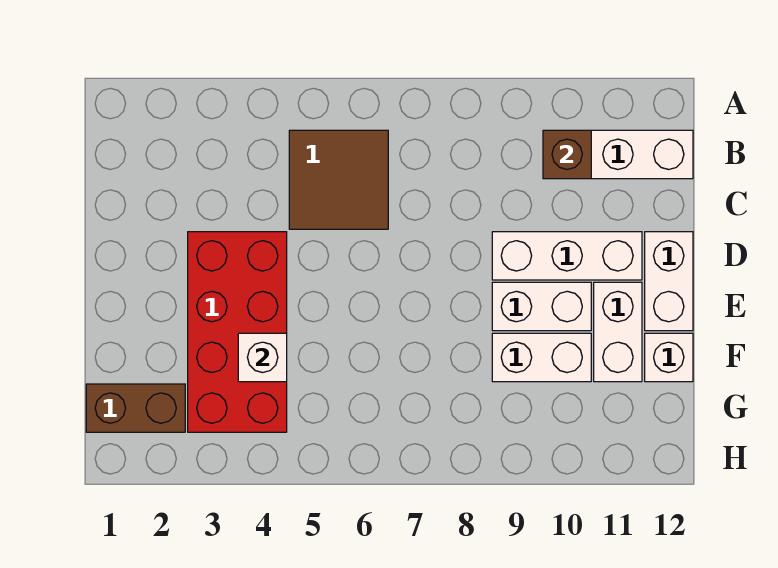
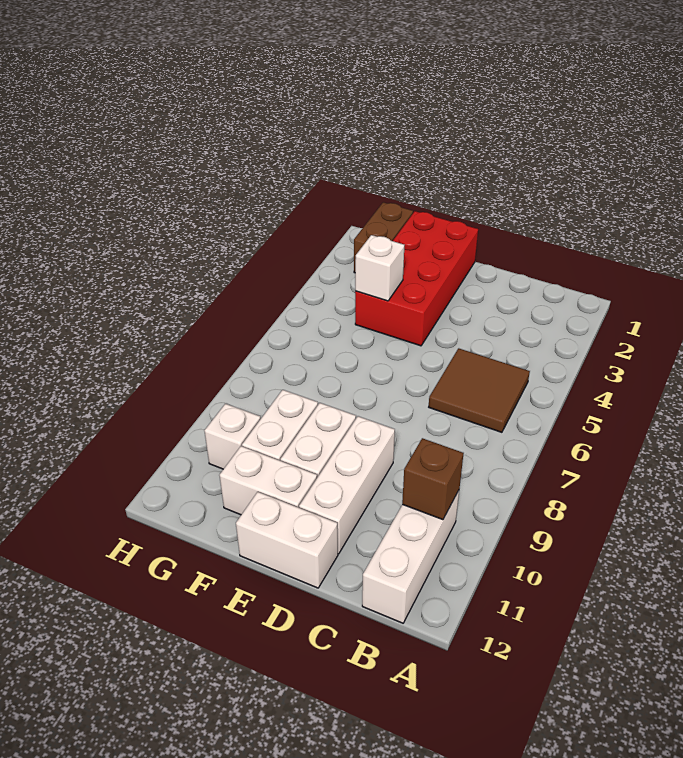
red 2x4 brick [188,232,287,432] -> red 2x4 brick turned to [355,211,478,346]
white 1x1 brick [645,333,693,382] -> white 1x1 brick moved to [204,404,261,469]

